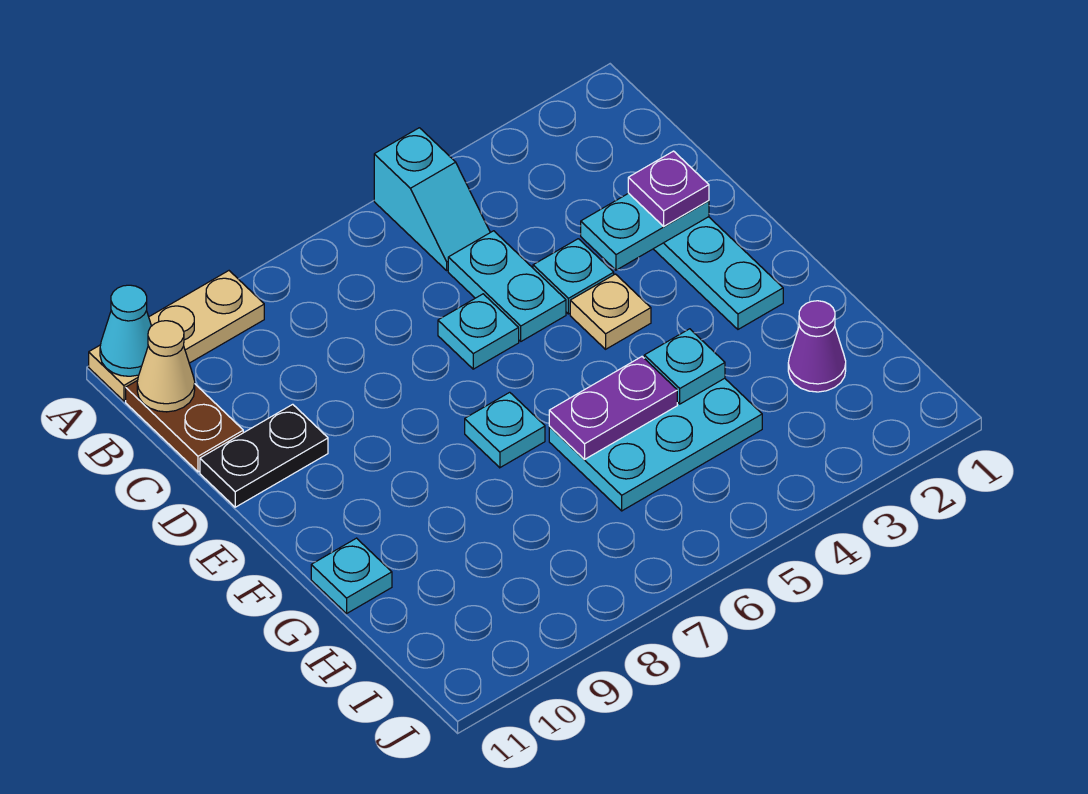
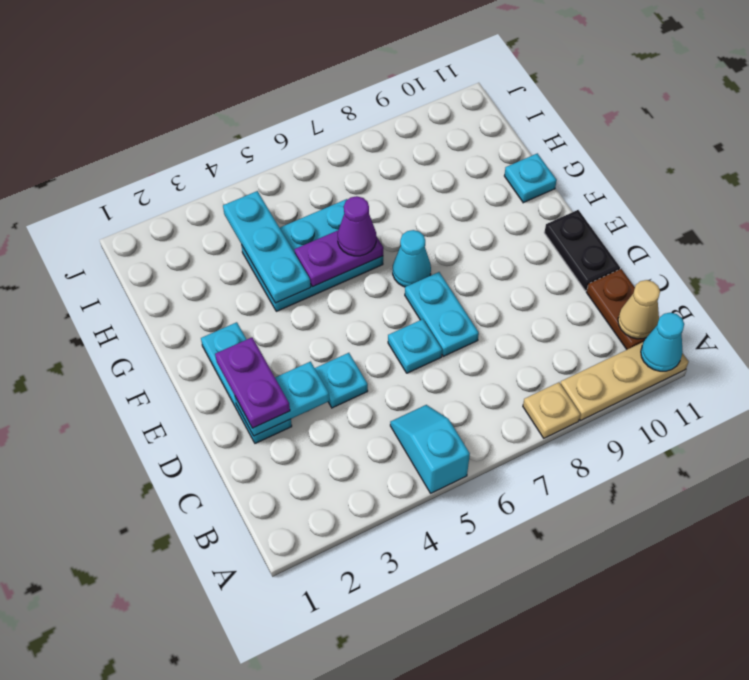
cyan 1x2 plate [448,231,566,341] -> cyan 1x2 plate moved to [405,272,479,356]
purple 1x1 plate [628,151,709,226] -> purple 1x2 plate [215,338,290,428]
black 1x2 plate [200,404,328,507] -> black 1x2 plate turned to [544,210,620,291]
tan 1x1 plate [570,274,651,349] -> tan 1x1 plate moved to [523,382,580,438]
cyan 1x1 plate [465,392,545,468] -> cyan 1x1 cone [393,230,431,287]
cyan 1x1 plate [644,329,725,404] -> cyan 1x3 plate [223,191,311,303]
purple 1x1 cone [788,301,846,392] -> purple 1x1 cone moved to [338,196,376,256]

